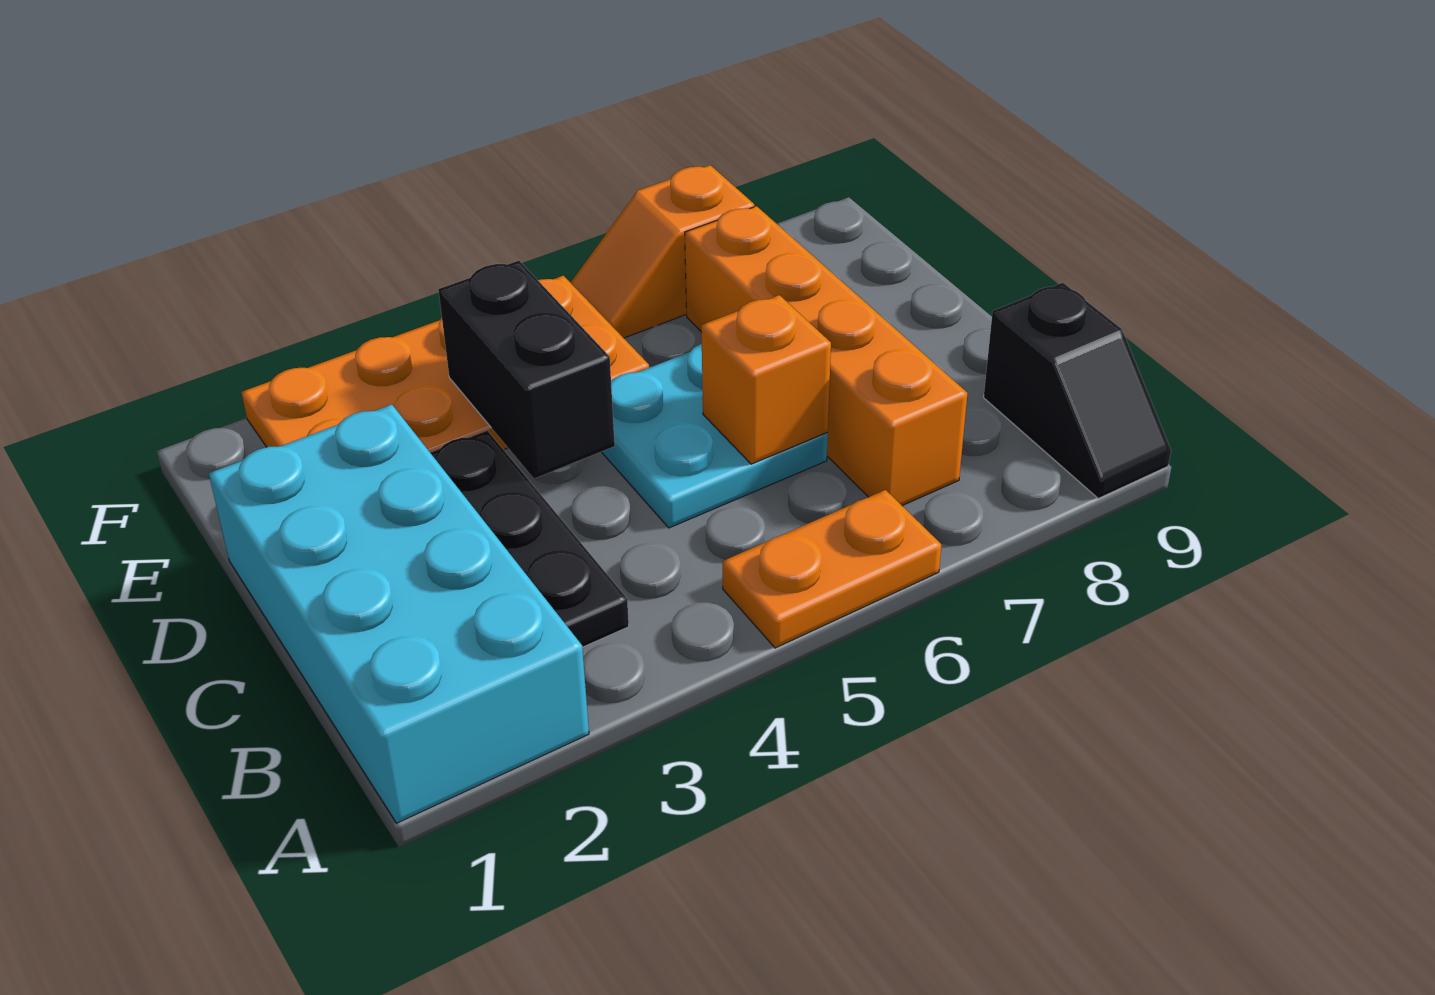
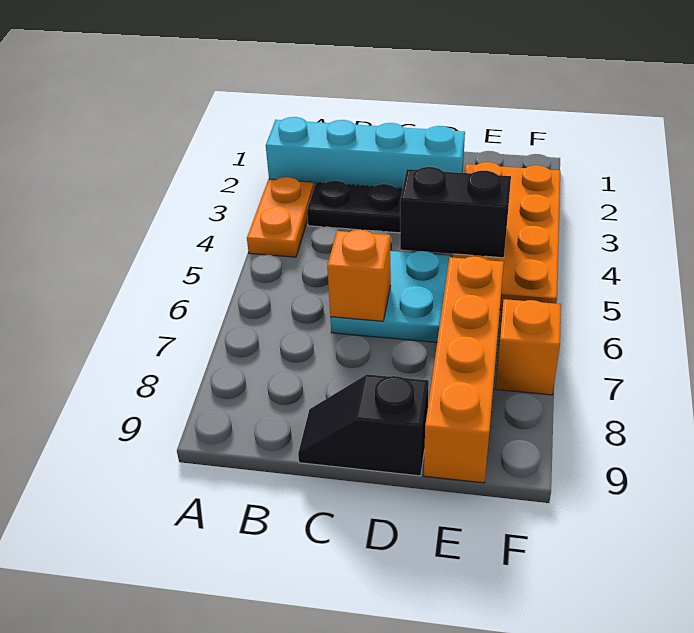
cyan 2x4 brick [209,405,589,823] -> cyan 1x4 brick [266,117,465,189]
orange 1x2 plate [723,490,941,648] -> orange 1x2 plate moved to [247,177,314,257]
black 1x2 slope [984,283,1171,498] -> black 1x2 slope moved to [298,374,429,476]
orange 1x4 brick [685,206,967,506] -> orange 1x4 brick turned to [424,257,504,483]

